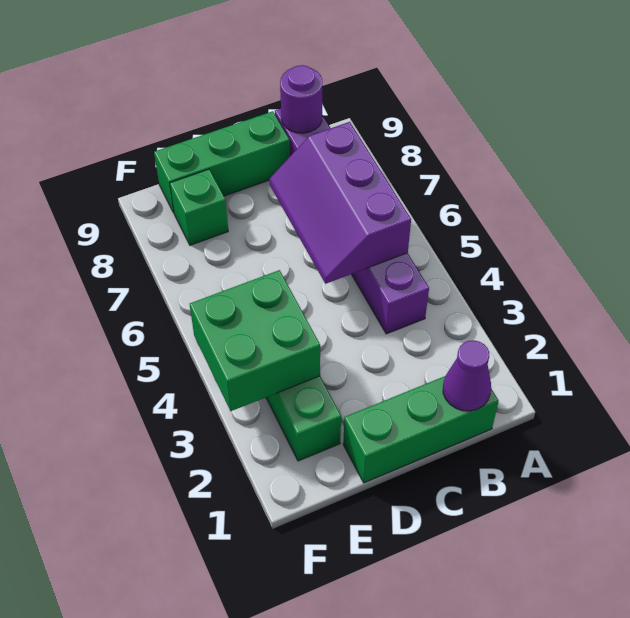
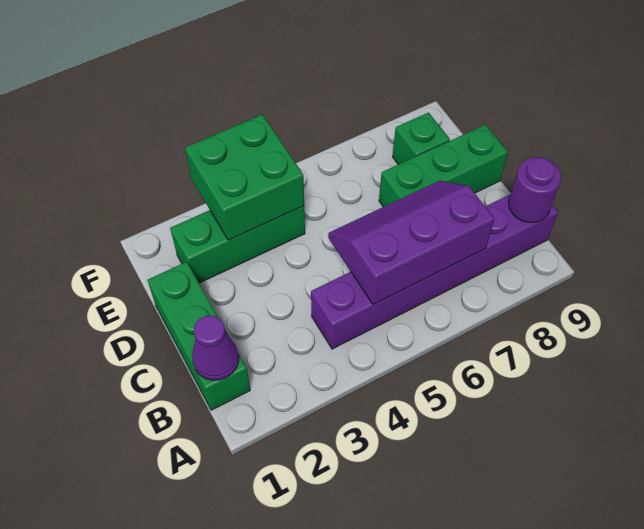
green 1x3 brick [154,111,290,213] -> green 1x3 brick turned to [379,125,508,207]

